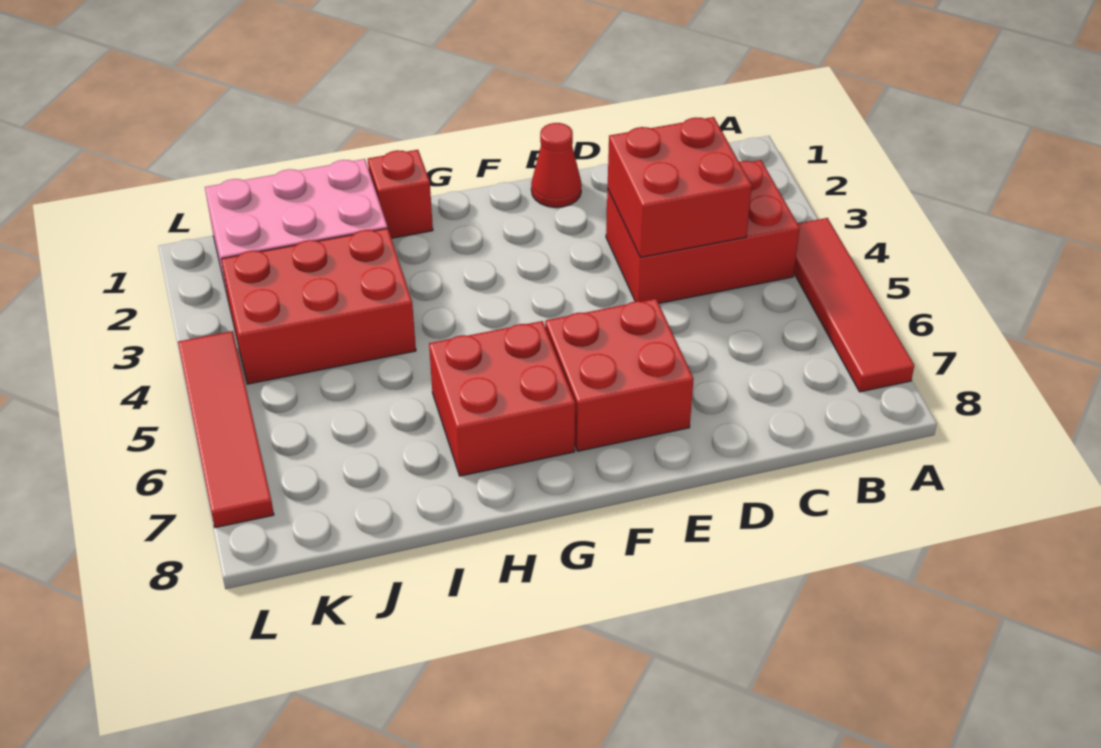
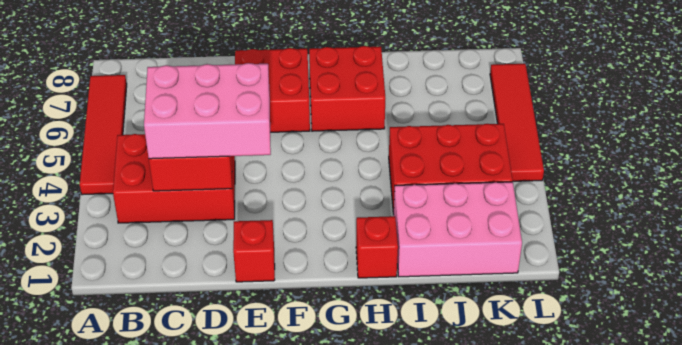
none -> pink 2x3 brick [144,63,271,159]
red 1x1 cone [531,123,582,207] -> red 1x1 brick [233,220,275,282]

